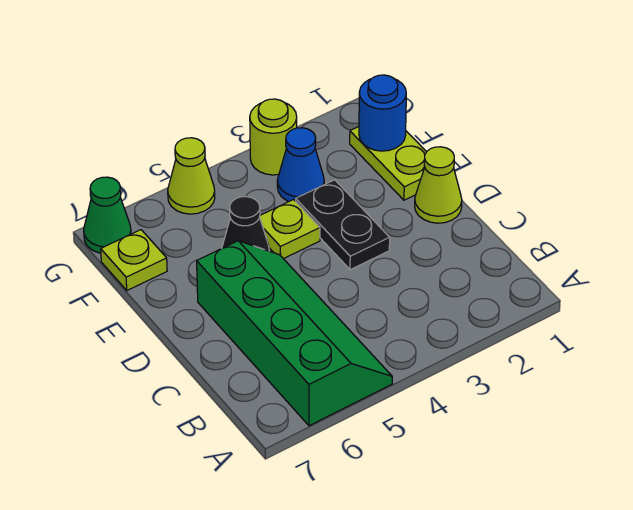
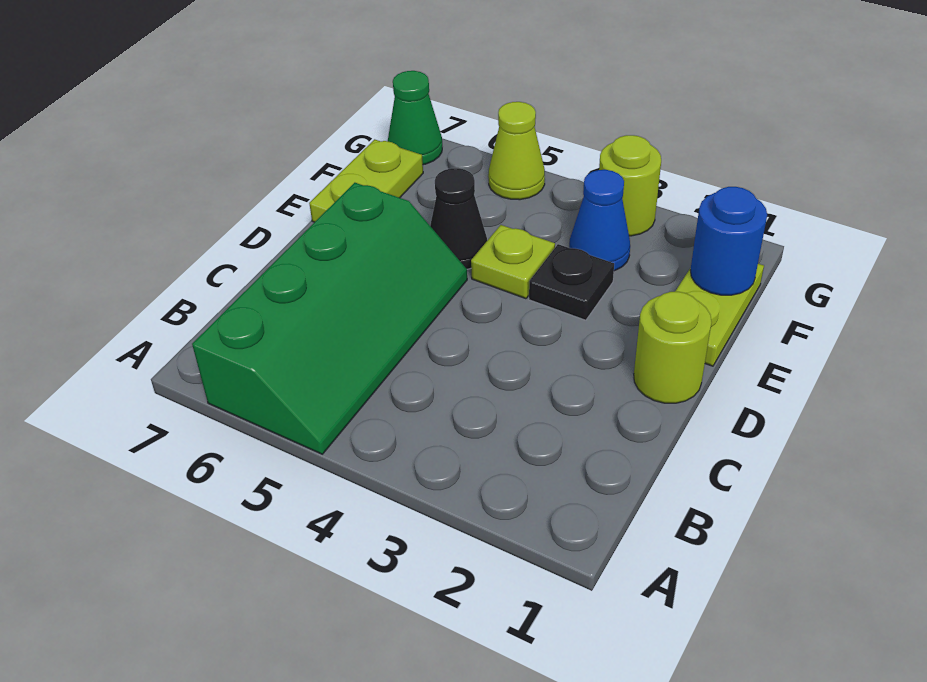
lime 1x1 cone [415,147,462,223] -> lime 1x1 round brick [634,292,712,403]
black 1x2 plate [296,180,390,270] -> black 1x1 plate [529,244,614,320]
lime 1x1 plate [101,230,167,290] -> lime 1x2 plate [309,139,423,222]

